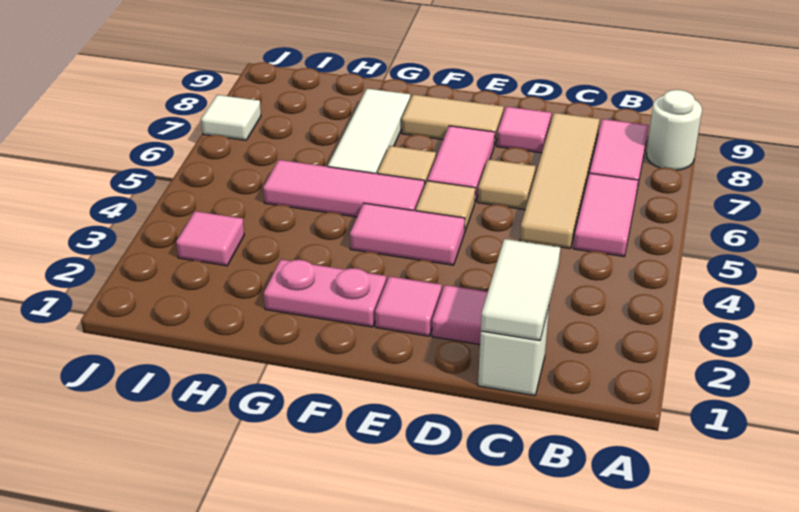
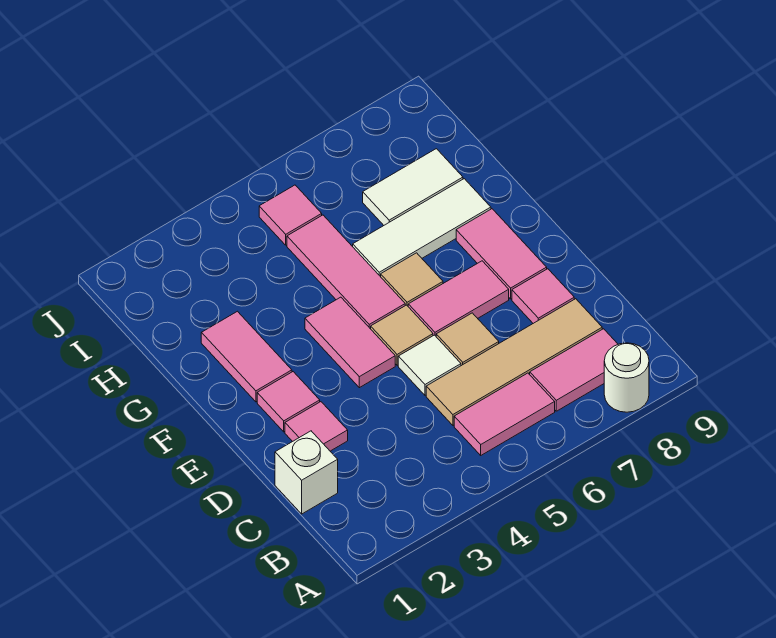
white 1x2 tile [481,239,560,341] -> white 1x2 tile moved to [363,149,463,225]
tan 1x2 tile [402,95,504,146] -> pink 1x2 tile [456,209,547,299]
pink 1x2 plate [264,260,386,327] -> pink 1x2 tile [201,311,292,402]
pink 1x1 tile [176,211,244,266] -> pink 1x1 tile moved to [259,185,322,245]
white 1x1 tile [201,95,261,140] -> white 1x1 tile moved to [398,335,461,395]

